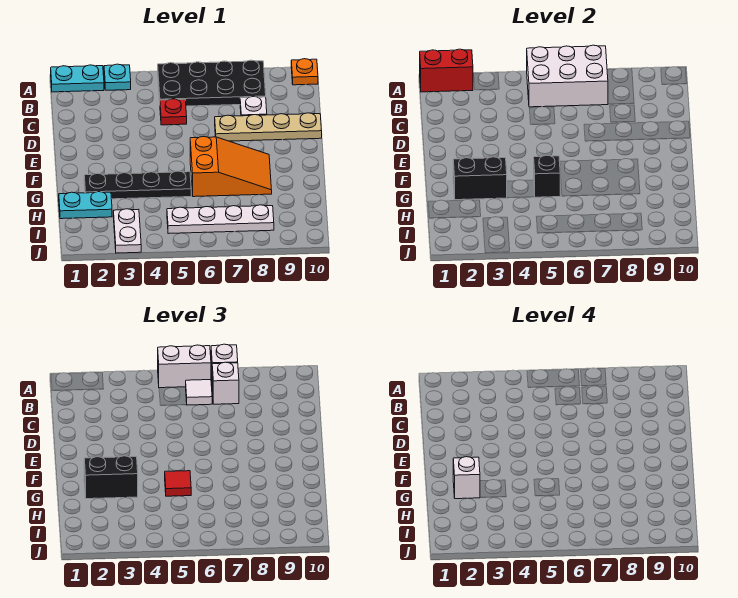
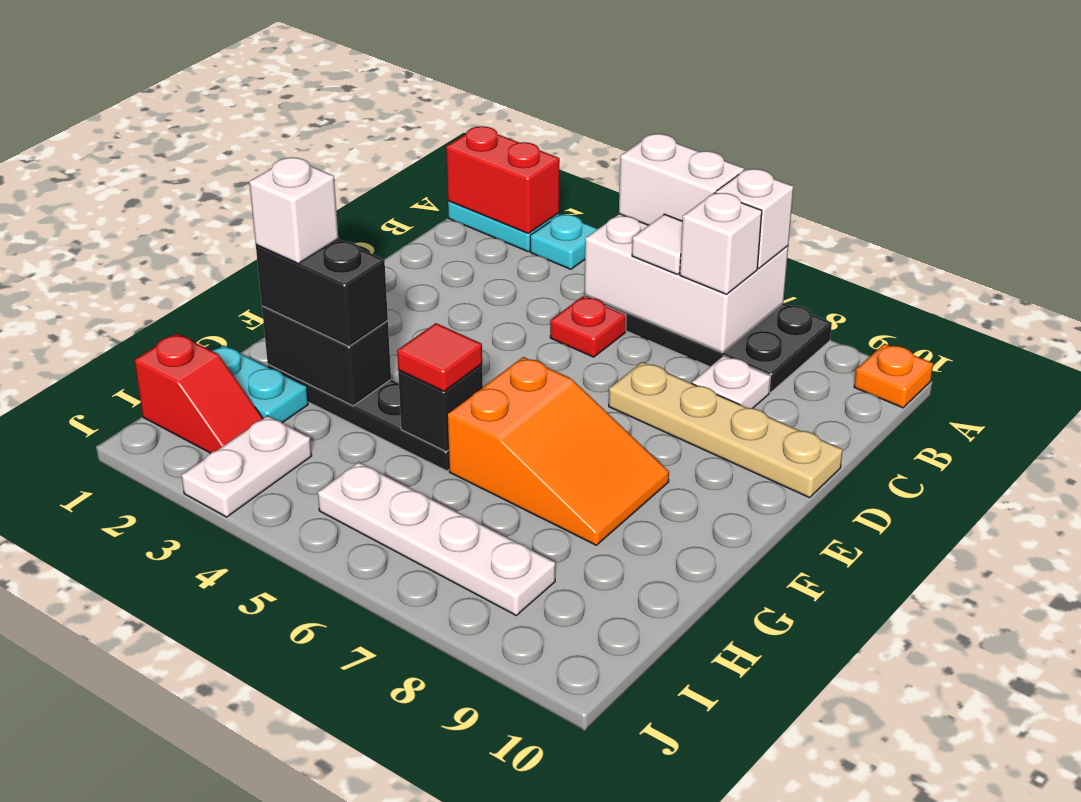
none -> red 1x2 slope [135,333,263,453]

